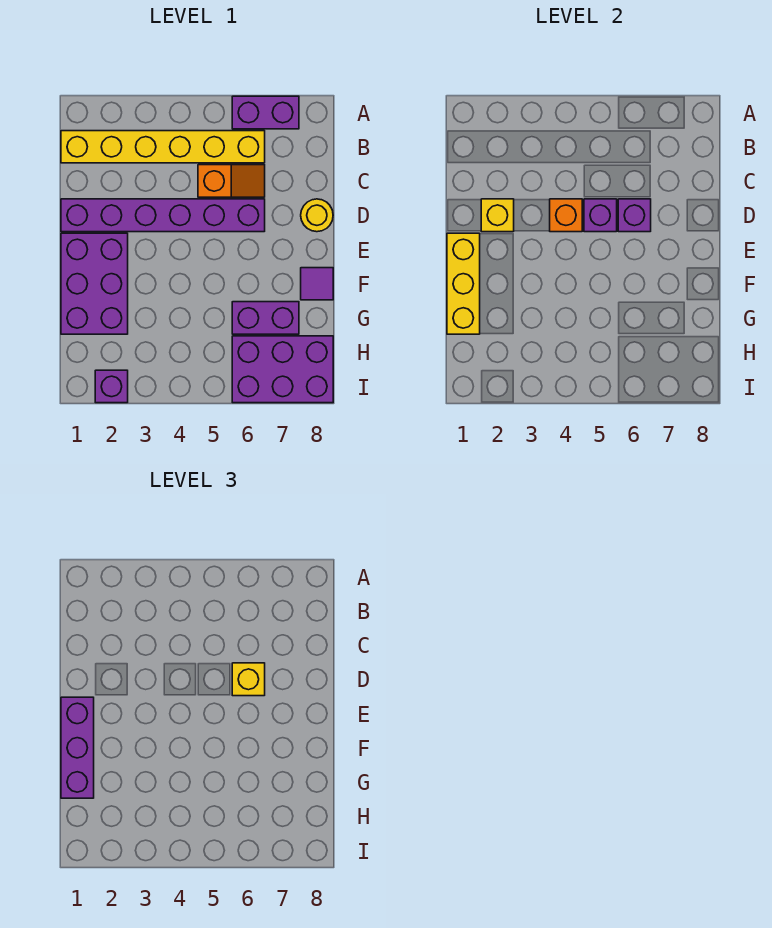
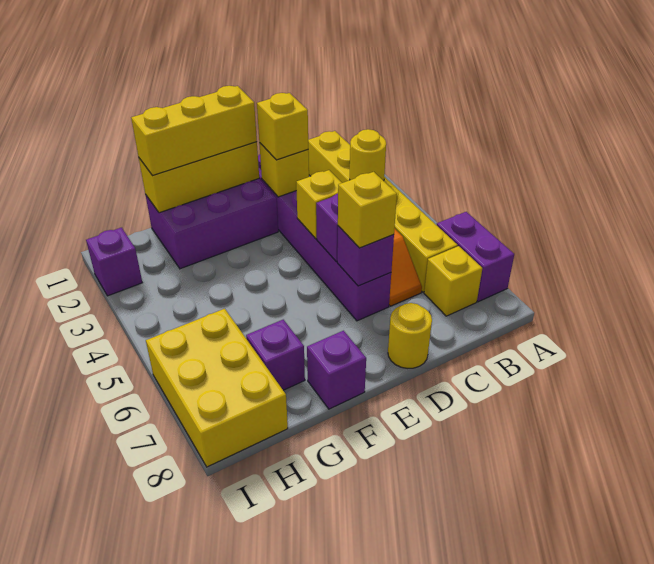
none -> yellow 1x1 round brick [350,129,386,181]
none -> yellow 1x1 brick [424,246,482,316]
none -> yellow 1x1 brick [257,93,308,160]
orange 1x1 brick [550,199,582,232] -> yellow 1x1 brick [296,170,342,239]
purple 1x3 brick [61,697,94,798] -> yellow 1x3 brick [131,86,257,176]
purple 1x1 tile [301,268,333,300] -> purple 1x1 brick [307,331,366,409]
purple 1x2 brick [232,302,299,334] -> purple 1x1 brick [246,320,305,390]
purple 2x3 brick [232,336,333,403] -> yellow 2x3 brick [146,309,288,467]

